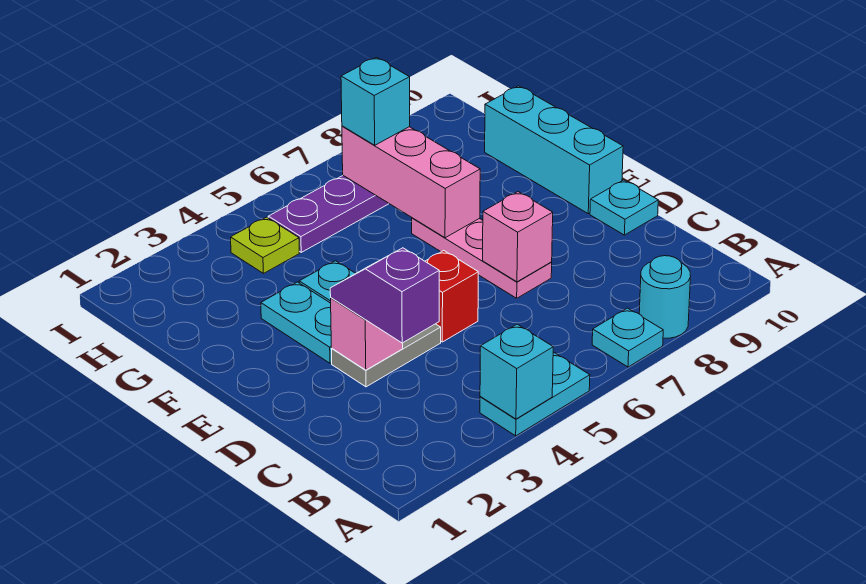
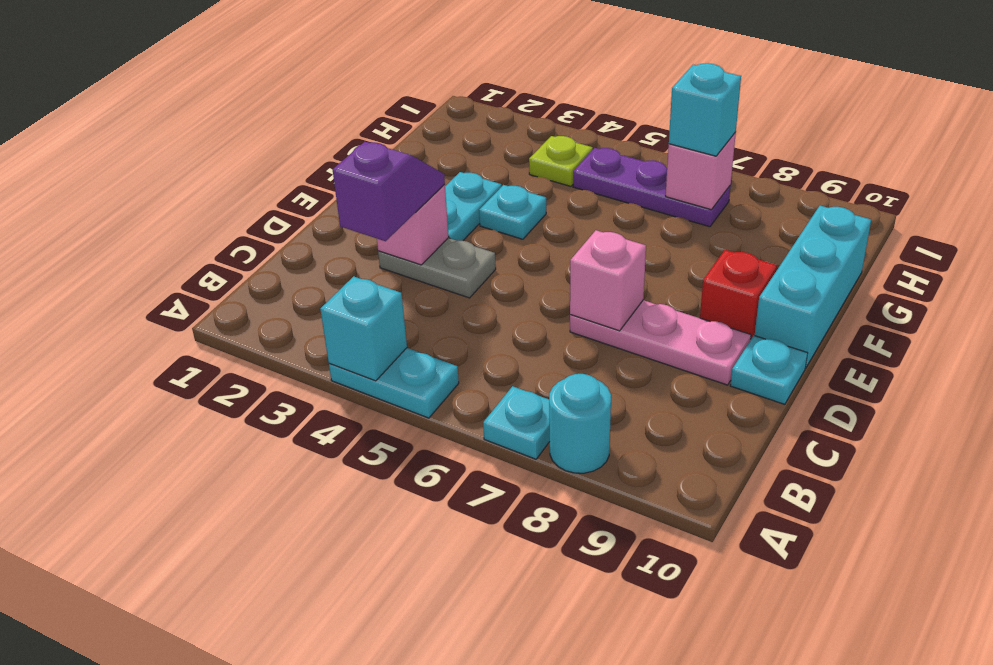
red 1x1 brick [425,251,478,342] -> red 1x1 brick moved to [700,250,777,340]
pink 1x3 plate [412,218,552,298] -> pink 1x3 plate turned to [570,300,751,385]
pink 1x3 brick [342,126,480,238] -> pink 1x1 brick [666,132,736,210]

